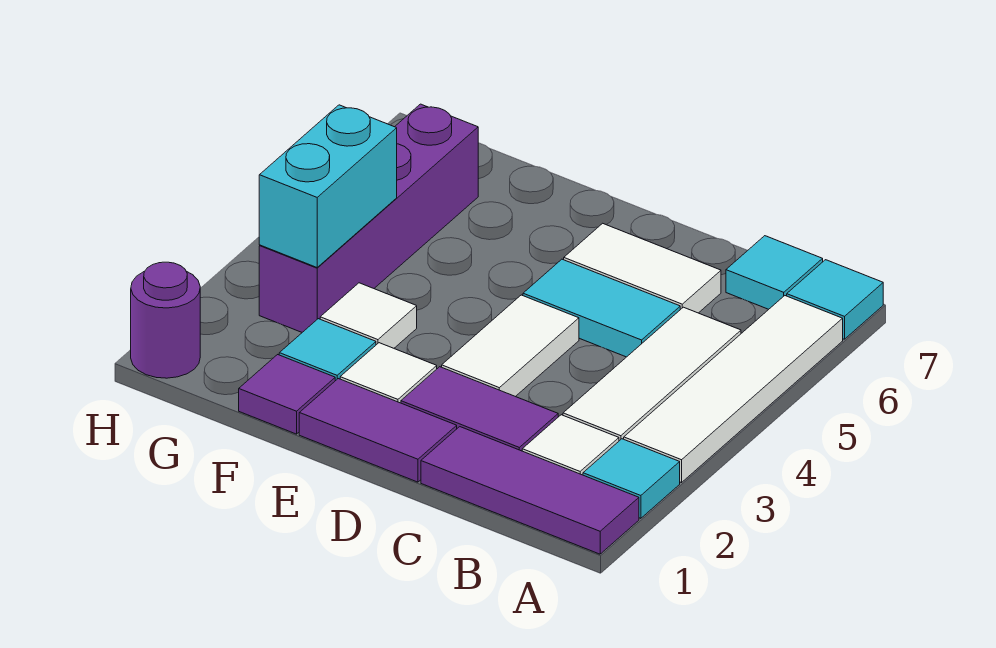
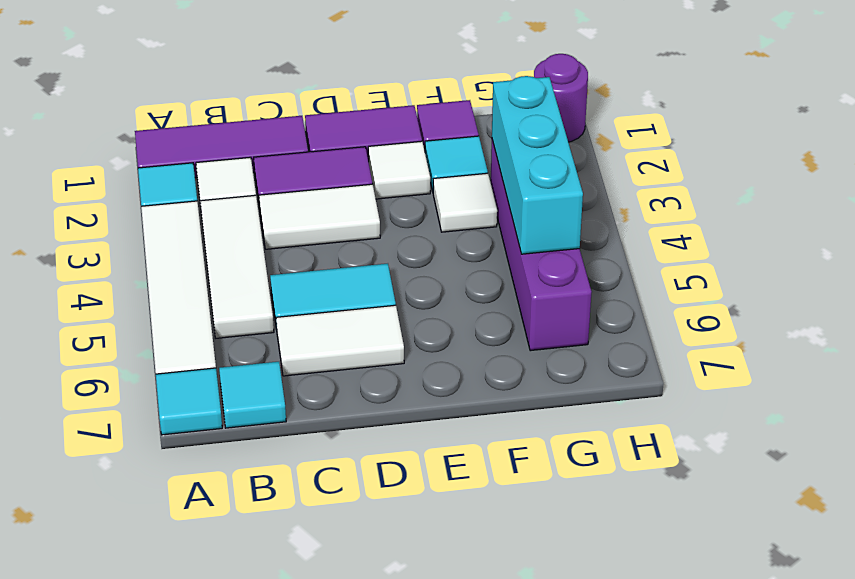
white 1x2 tile [442,295,579,397] -> white 1x2 tile turned to [259,184,380,249]
cyan 1x2 brick [259,105,397,267] -> cyan 1x3 brick [492,76,583,254]

